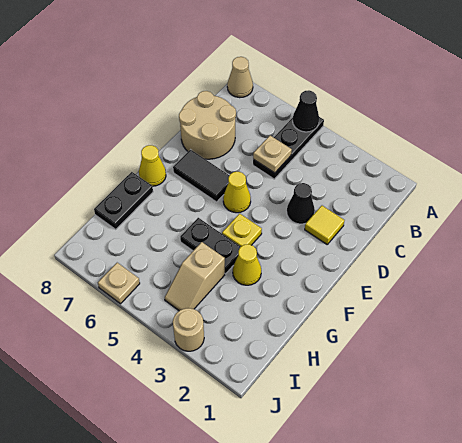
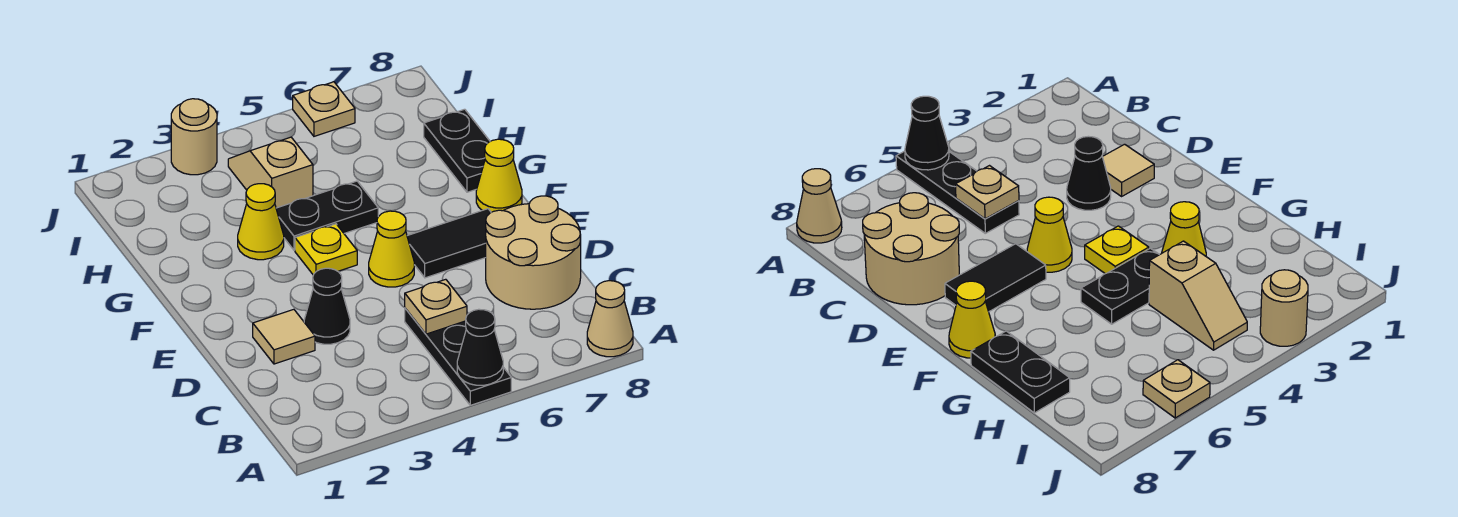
yellow 1x1 tile [305,206,344,244] -> tan 1x1 tile [253,309,315,364]

